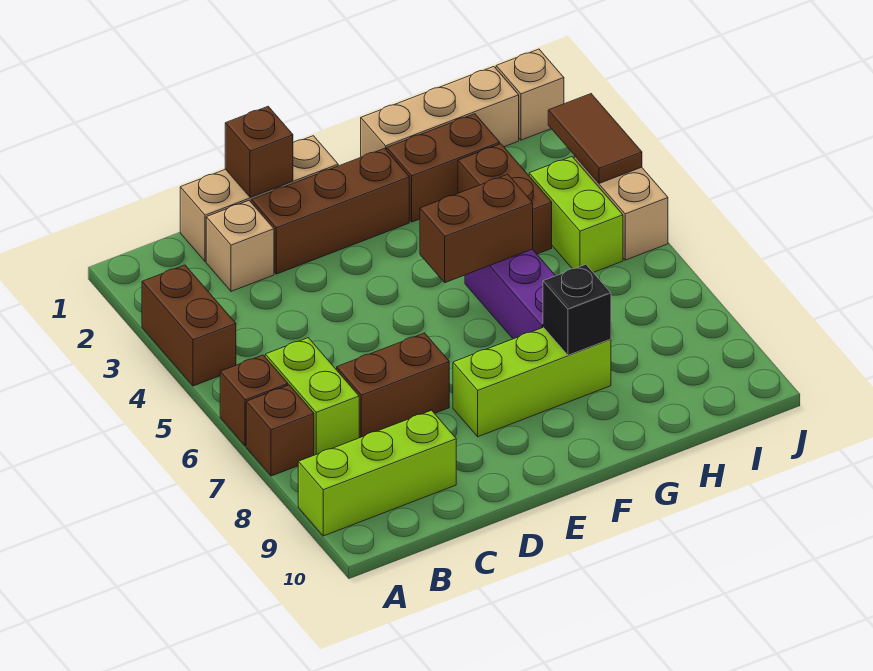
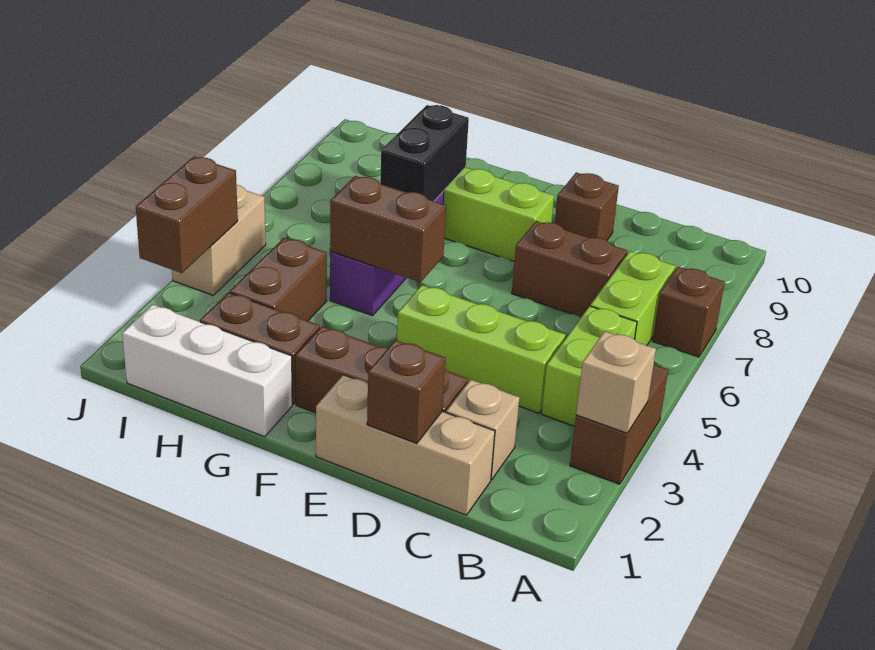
brown 1x1 brick [220,355,288,446] -> brown 1x1 brick moved to [555,172,619,241]
lime 1x3 brick [298,410,456,536] -> lime 1x3 brick moved to [397,285,566,413]
tan 1x3 brick [361,67,519,157] -> white 1x3 brick [122,305,292,437]
black 1x1 brick [543,264,611,355] -> black 1x2 brick [380,105,469,201]
lime 1x2 brick [529,157,623,272] -> lime 1x2 brick moved to [541,306,637,426]
tan 1x1 brick [496,49,564,140] -> tan 1x1 brick moved to [576,331,656,433]
brown 1x2 tile [548,94,642,183] -> brown 1x2 brick [136,157,238,273]

